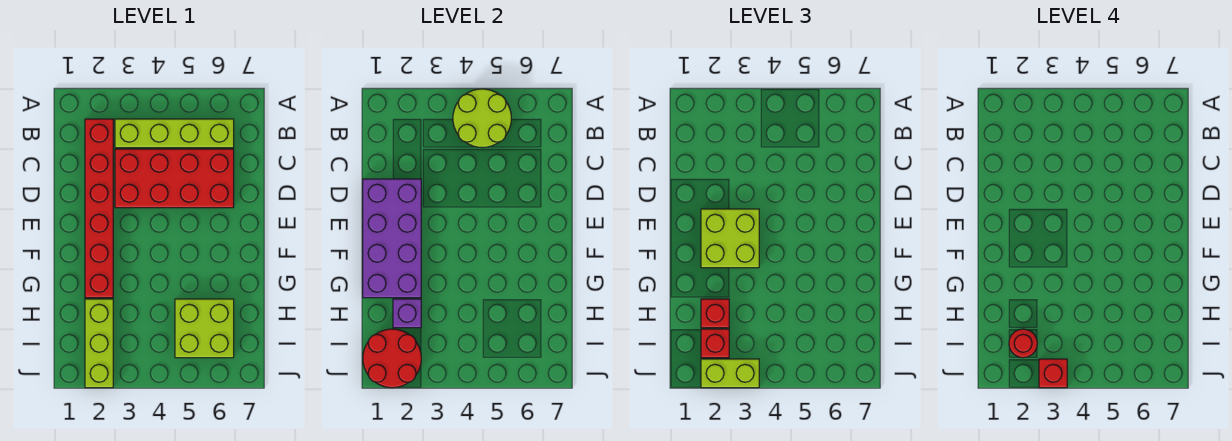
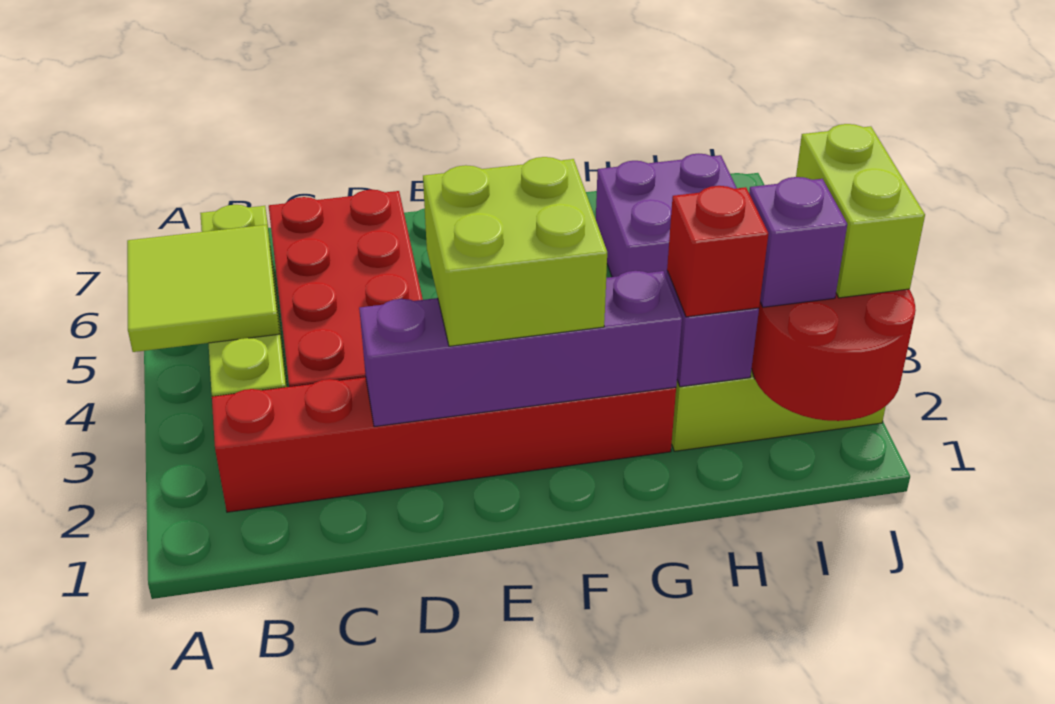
lime 2x2 round brick [453,89,511,148] -> lime 2x2 tile [127,225,279,352]
purple 2x4 brick [363,179,421,298] -> purple 1x4 brick [359,271,682,427]
lime 2x2 brick [175,299,234,358] -> purple 2x2 brick [596,154,737,278]
red 1x1 brick [701,329,729,358] -> purple 1x1 brick [749,177,847,307]
red 1x1 round brick [1009,329,1037,358] -> none
red 1x1 brick [1039,359,1067,388] -> none

